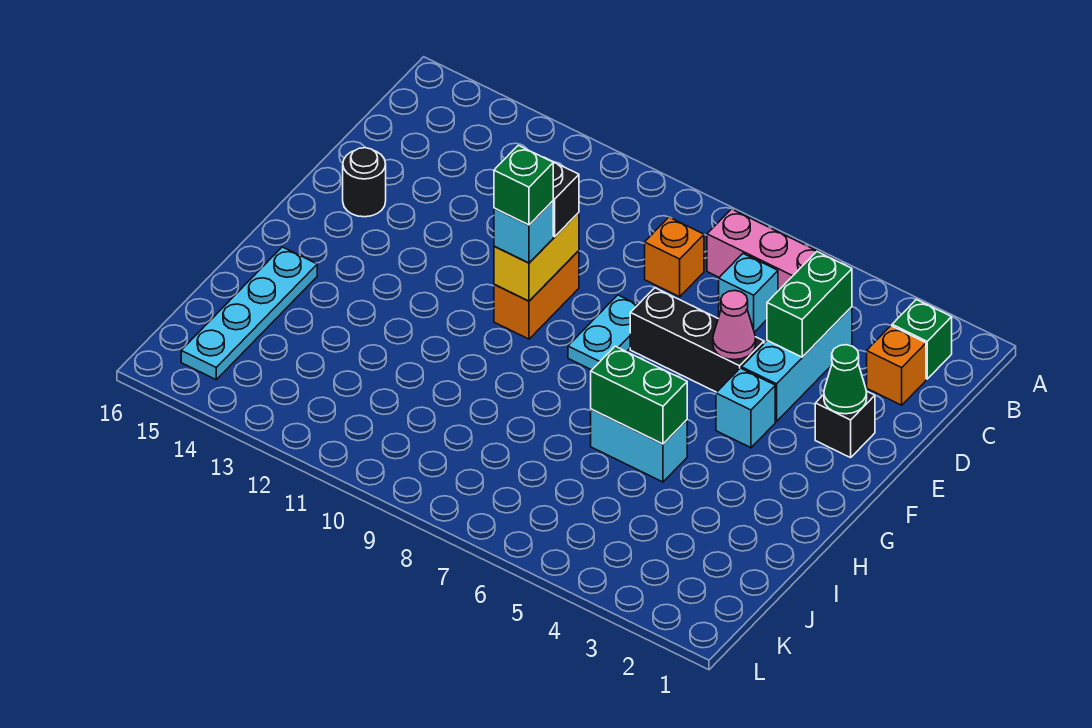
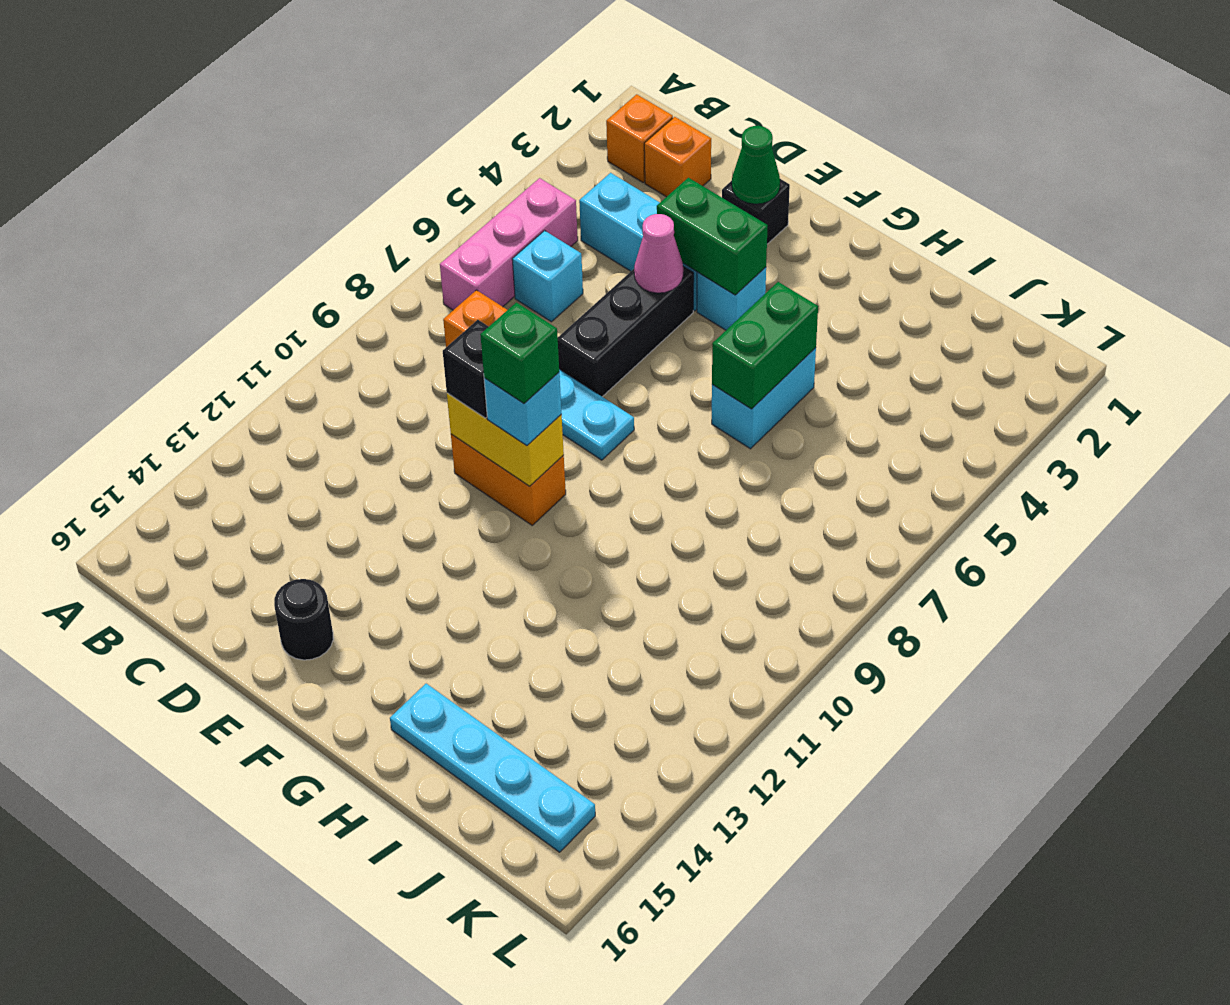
green 1x1 brick [892,299,952,379] -> orange 1x1 brick [606,94,673,182]
green 1x2 brick [767,251,852,357] -> green 1x2 brick moved to [657,178,768,295]

